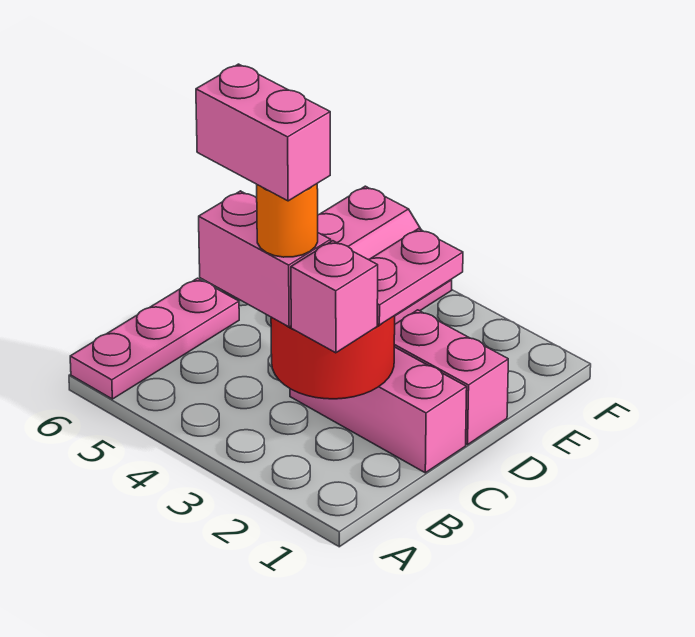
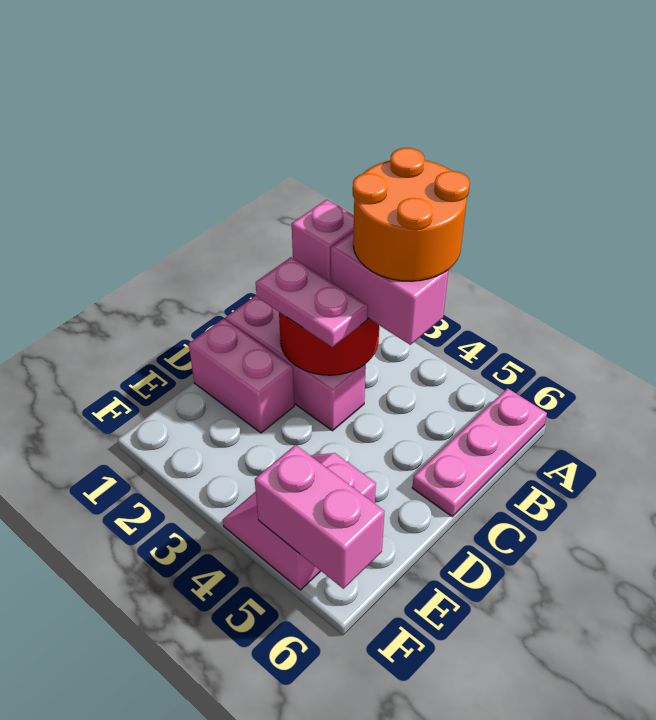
orange 1x1 round brick [257,184,318,257] -> orange 2x2 round brick [353,148,470,281]
pink 1x2 brick [196,64,330,201] -> pink 1x2 brick moved to [255,445,385,589]
pink 1x2 plate [369,229,463,325] -> pink 1x2 plate turned to [256,257,368,347]

